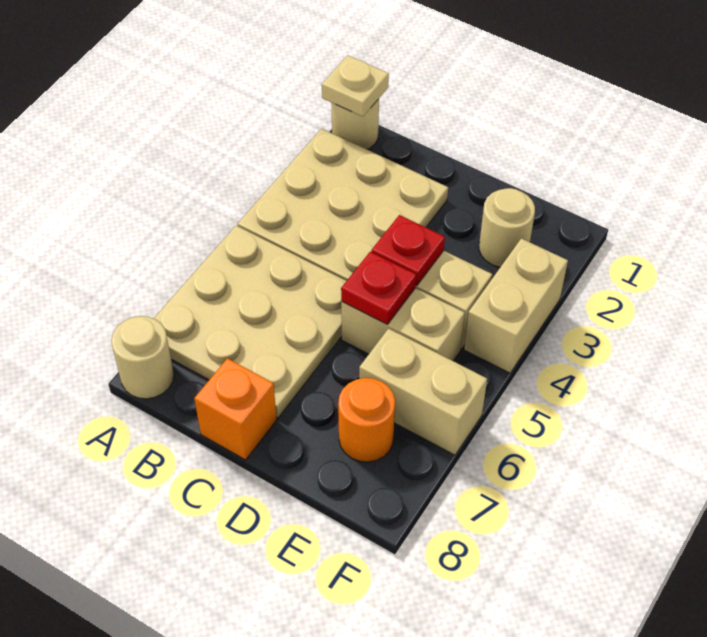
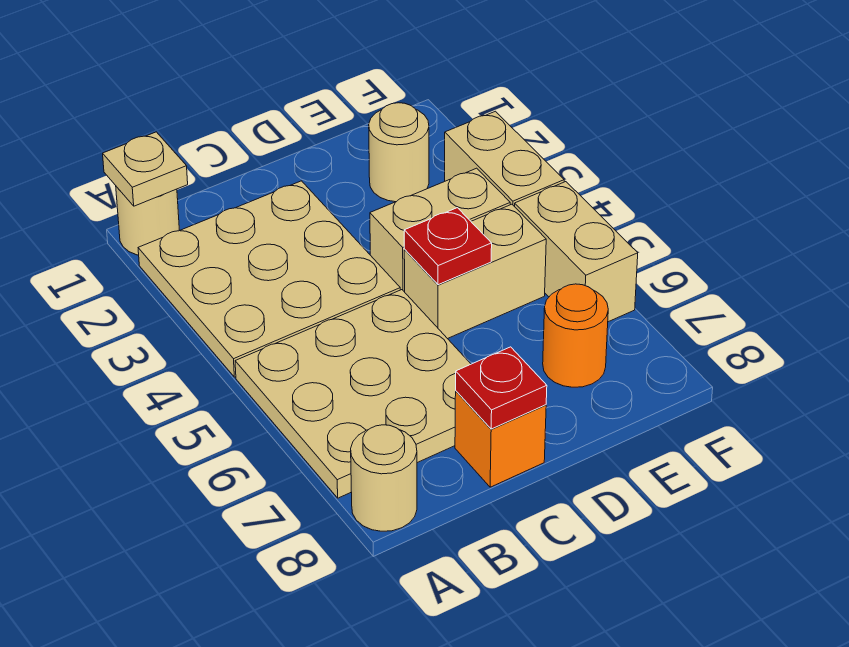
red 1x1 plate [371,215,445,286] -> red 1x1 plate moved to [456,347,547,429]
tan 1x2 brick [359,328,487,455] -> tan 1x2 brick turned to [515,182,638,322]

